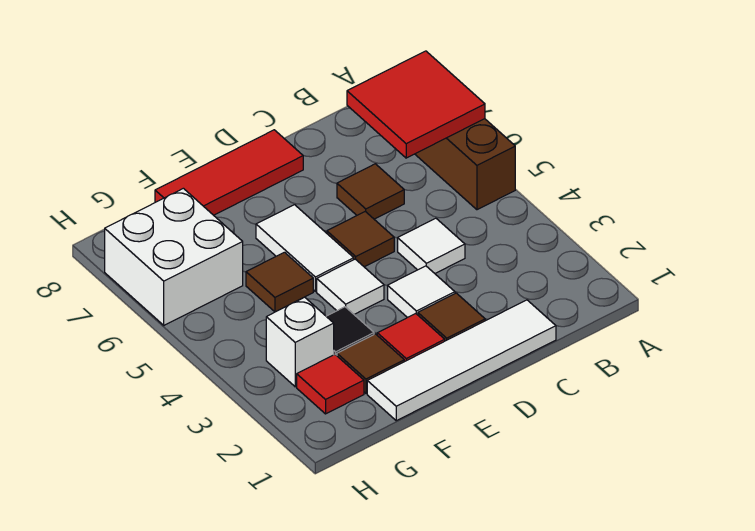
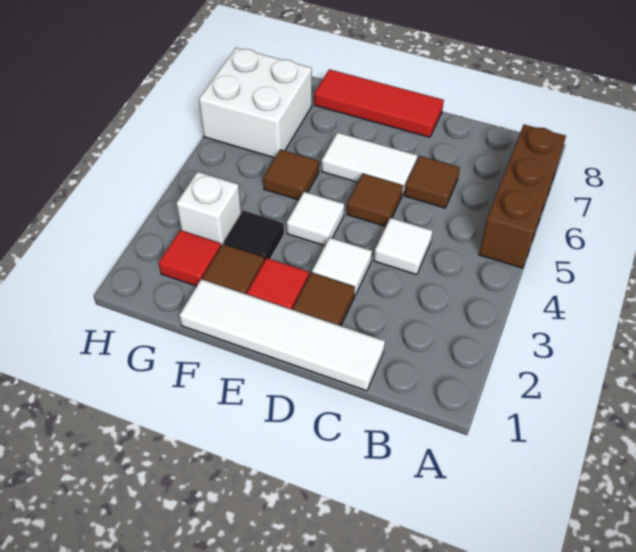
red 2x2 tile [347,51,485,158] -> none
white 1x2 tile [256,205,354,291] -> white 1x2 tile turned to [322,133,417,195]

